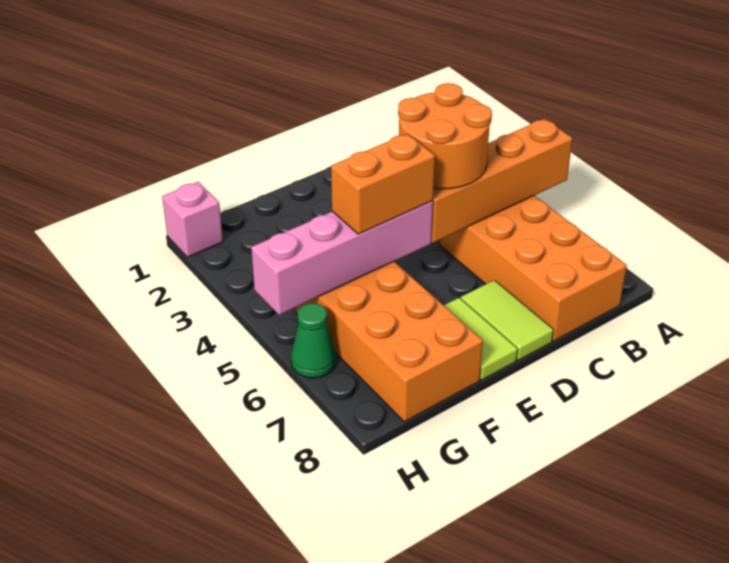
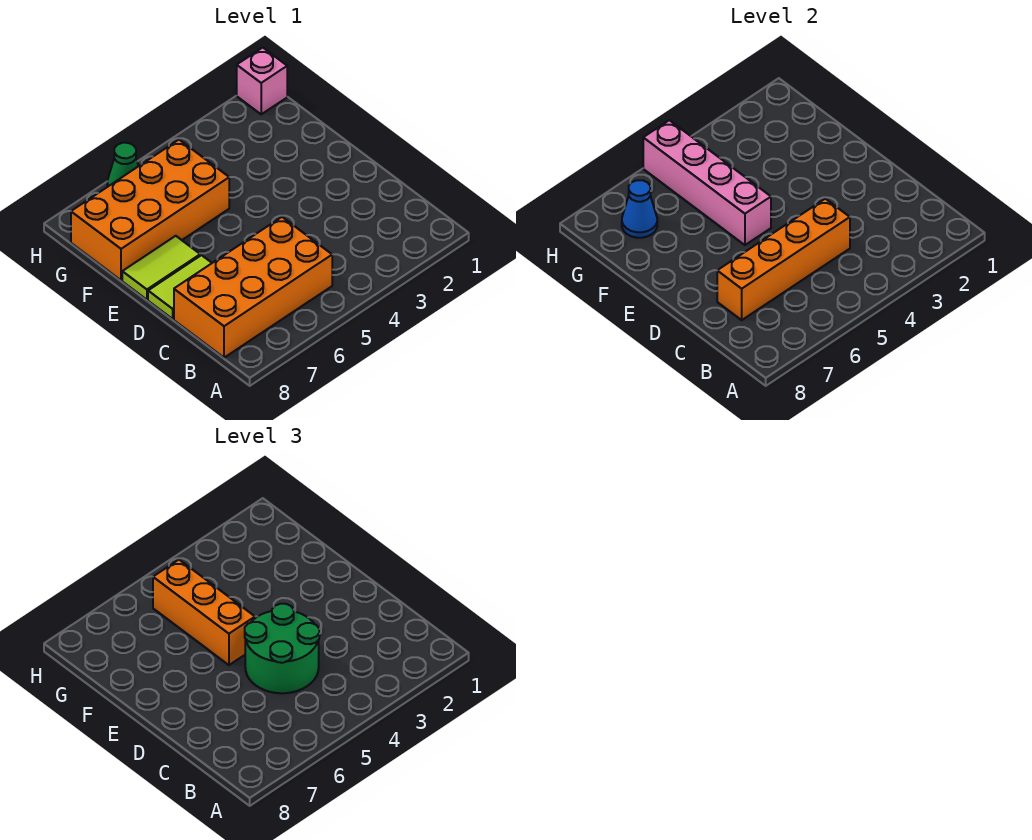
orange 1x4 brick [431,119,572,243] -> orange 1x4 brick turned to [717,199,850,320]
orange 2x2 round brick [398,83,492,189] -> green 2x2 round brick [245,604,320,693]
orange 1x2 brick [331,134,435,234] -> orange 1x3 brick [153,560,255,665]
none -> blue 1x1 cone [622,180,657,238]

